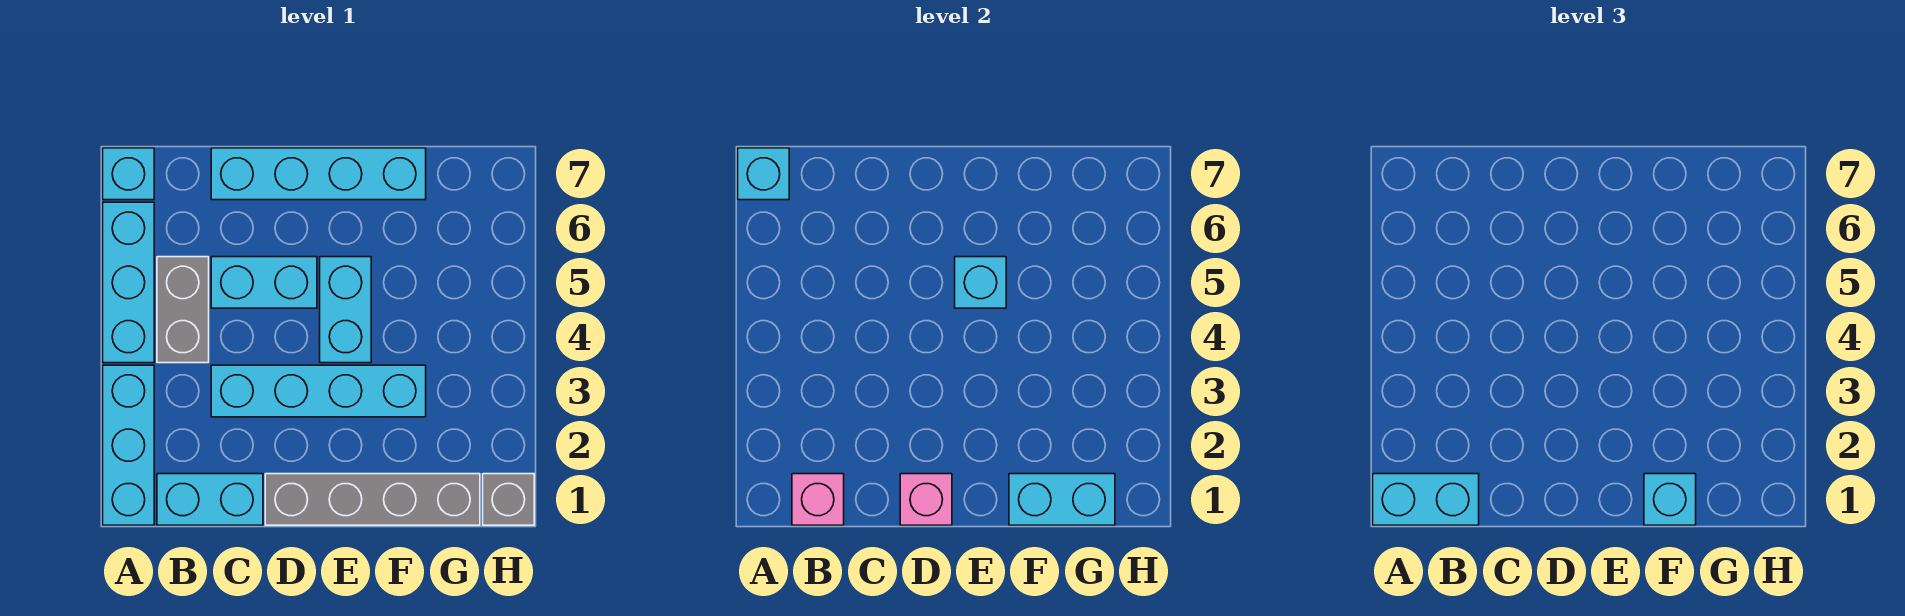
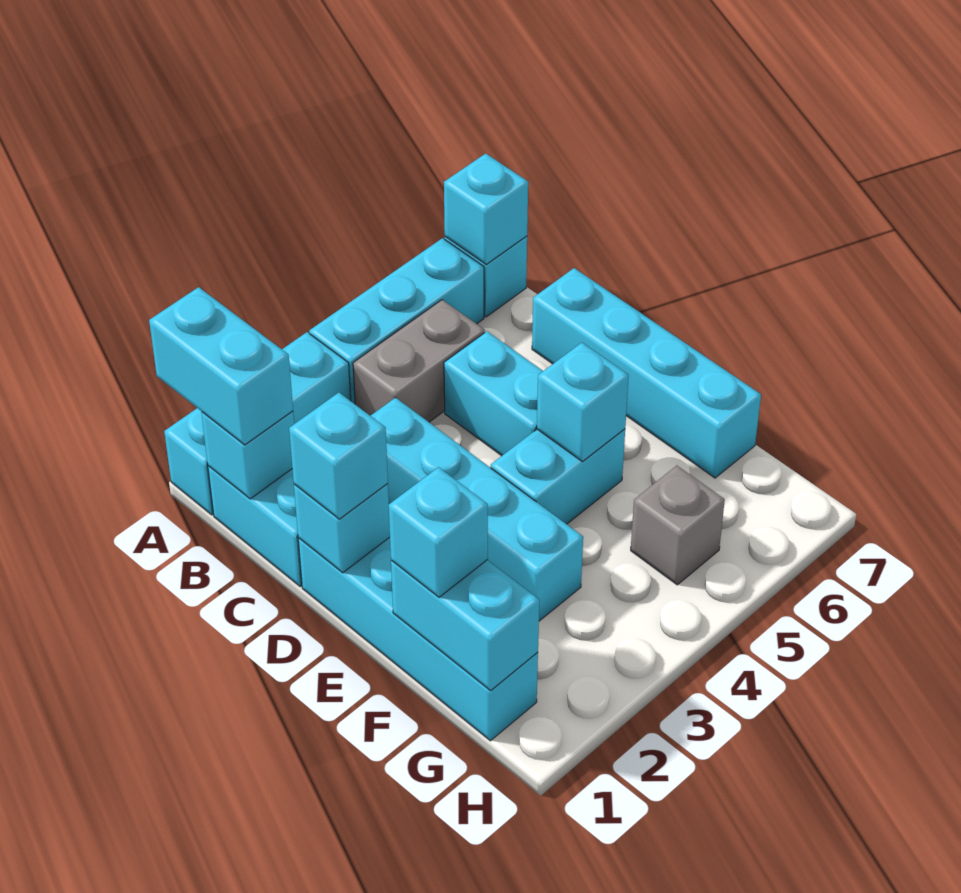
pink 1x1 brick [792,474,844,525] -> cyan 1x1 brick [201,411,294,499]
grey 1x4 brick [265,474,480,525] -> cyan 1x4 brick [298,537,538,741]
pink 1x1 brick [900,474,952,525] -> cyan 1x1 brick [294,484,390,573]
none -> cyan 1x1 brick [289,393,388,519]
grey 1x1 brick [483,474,534,525] -> grey 1x1 brick moved to [631,466,725,585]

